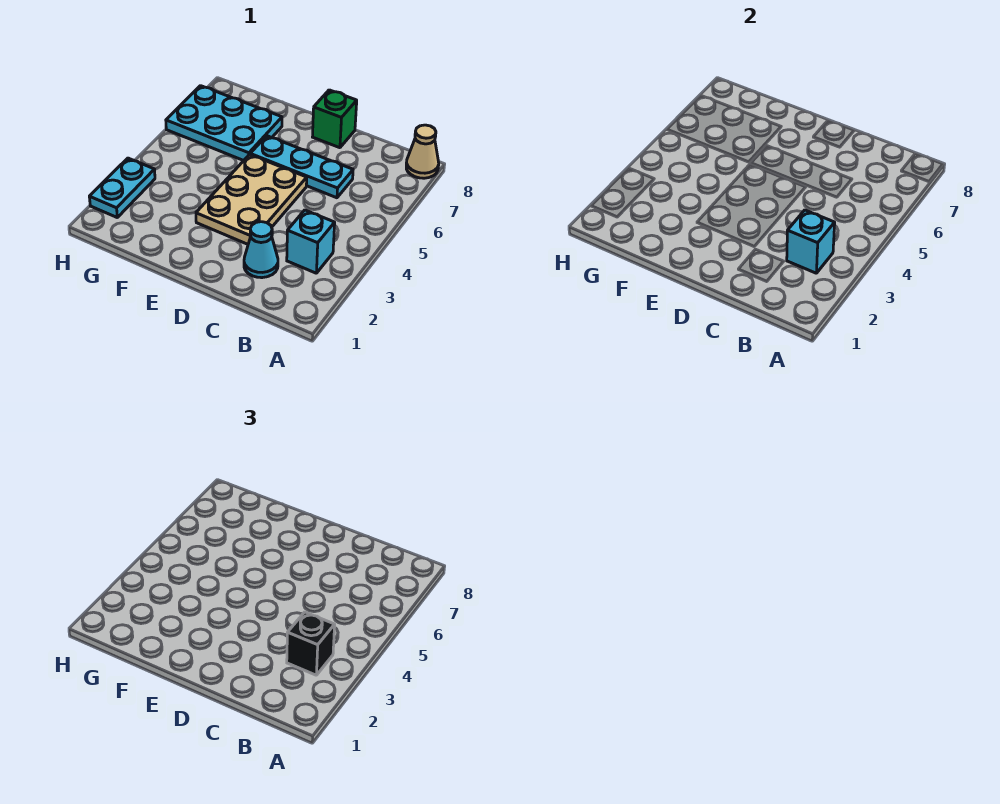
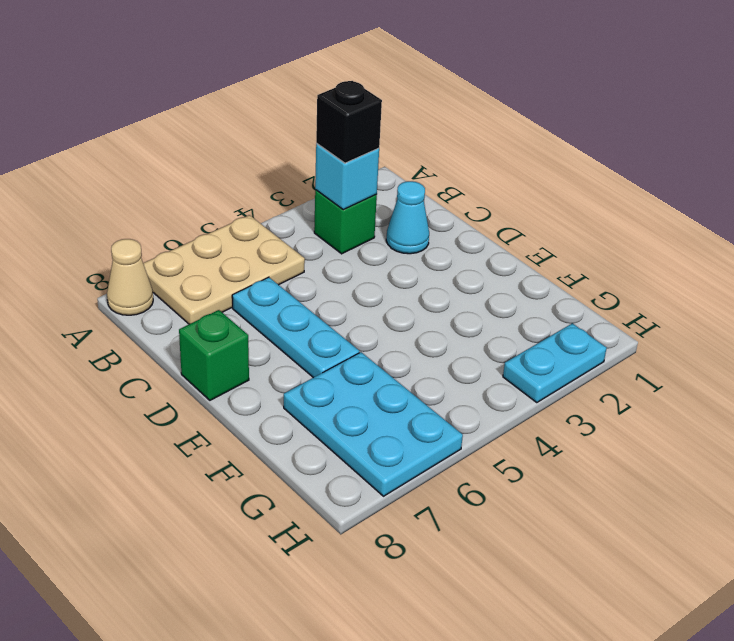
cyan 1x1 brick [287,210,335,273] -> green 1x1 brick [314,190,377,254]
tan 2x3 plate [196,155,307,244] -> tan 2x3 plate moved to [143,215,305,324]

